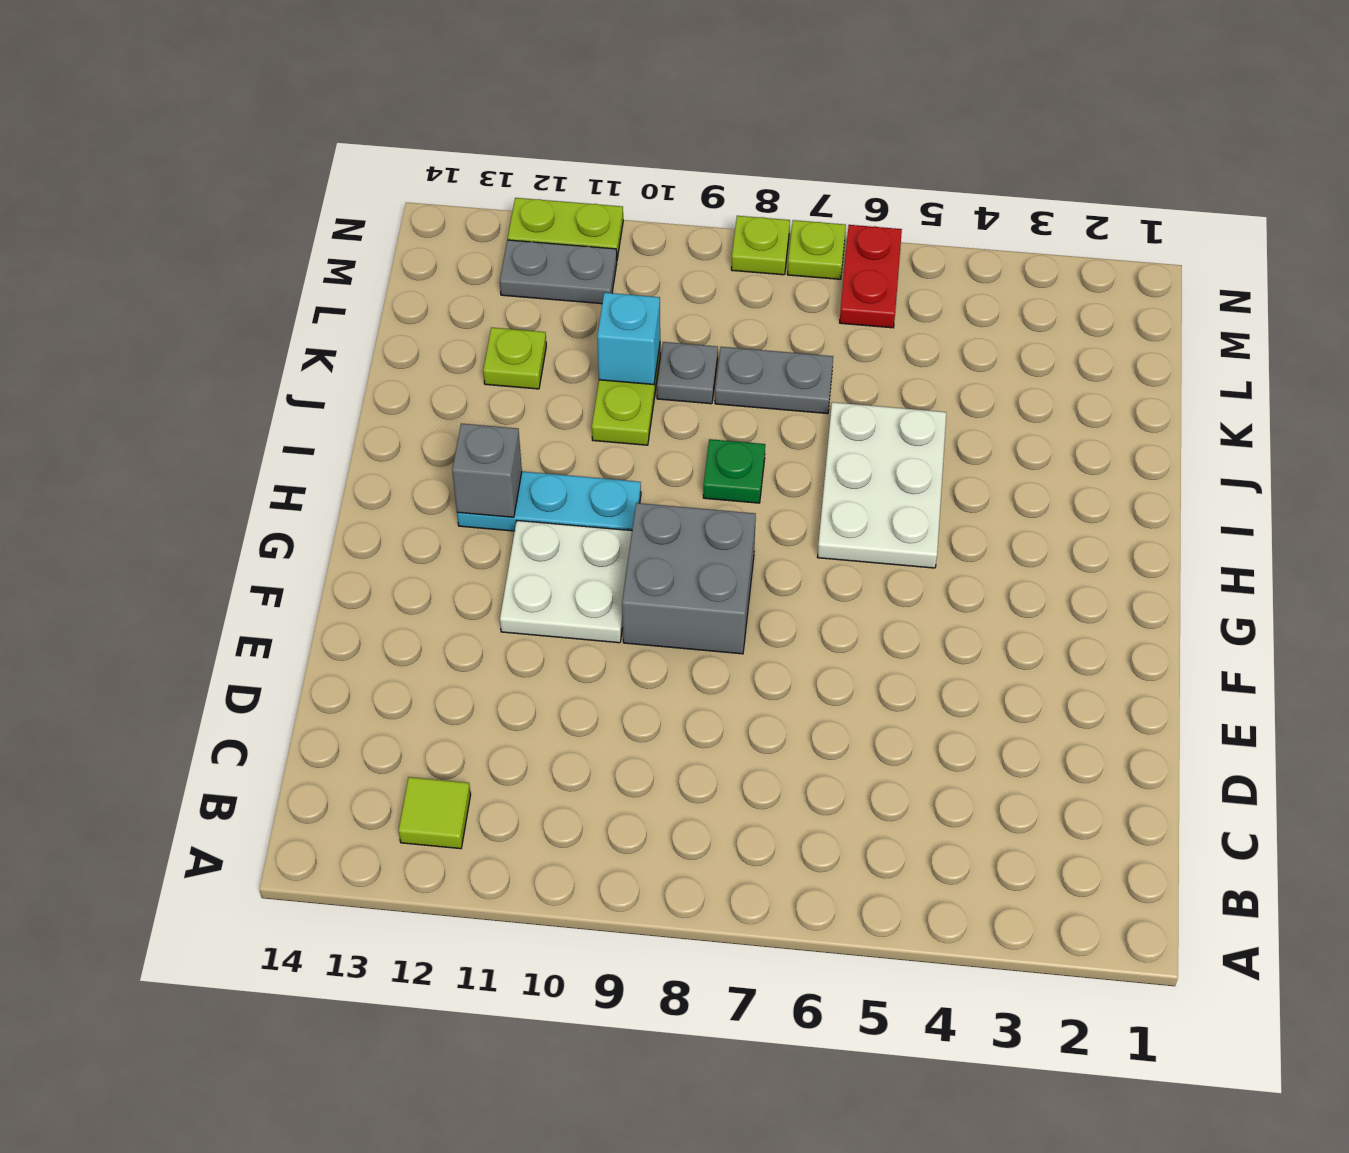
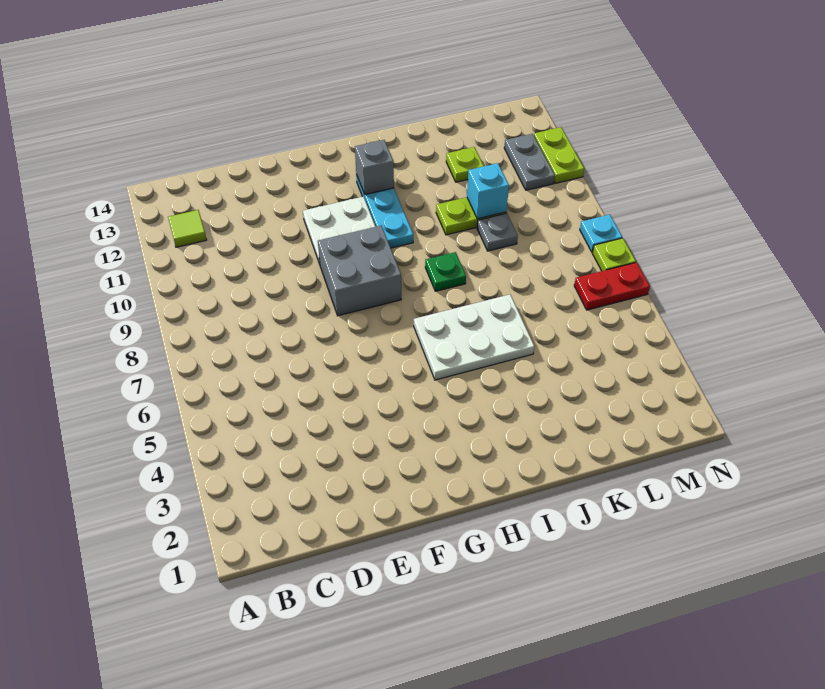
grey 1x2 plate [715,347,833,414] -> none
lime 1x1 plate [731,216,790,275] -> cyan 1x1 plate [580,215,622,252]

